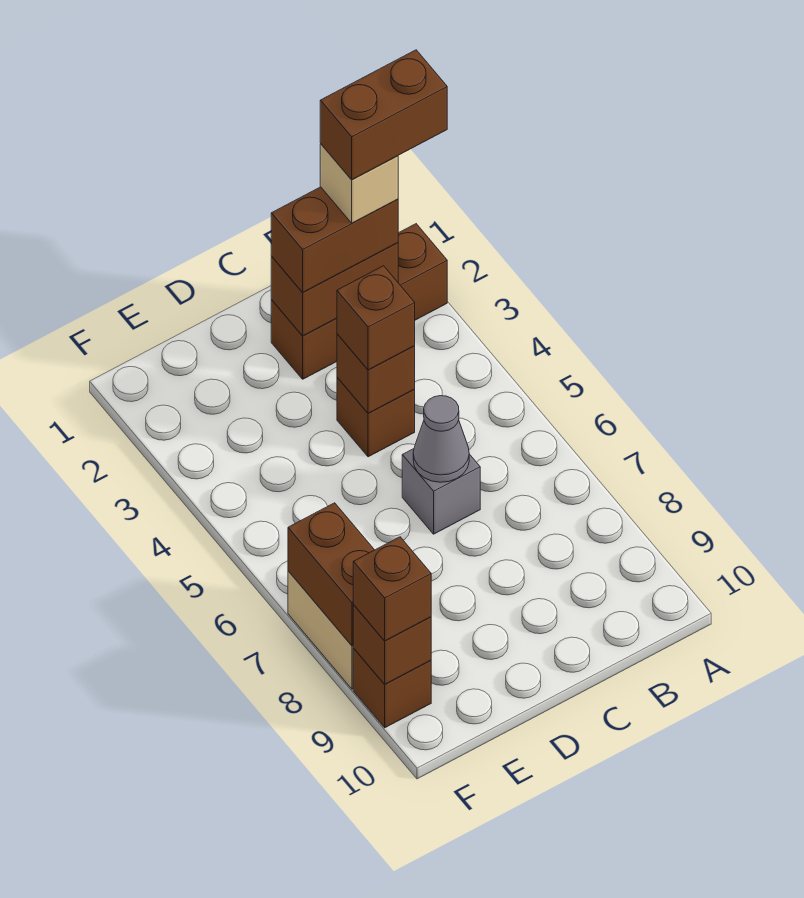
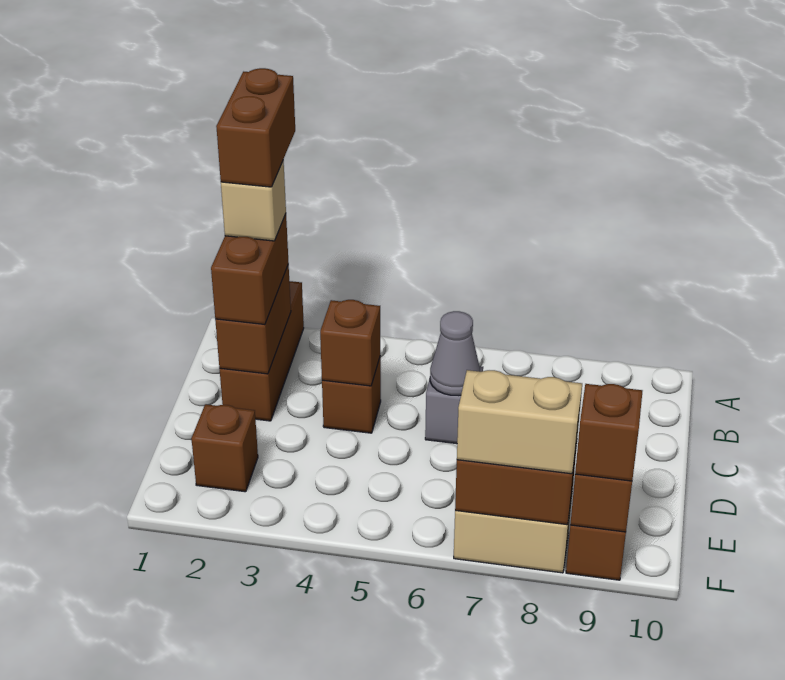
brown 1x1 brick [337,266,415,370] -> brown 1x1 brick moved to [191,404,258,492]
none -> tan 1x2 brick [457,370,582,474]

